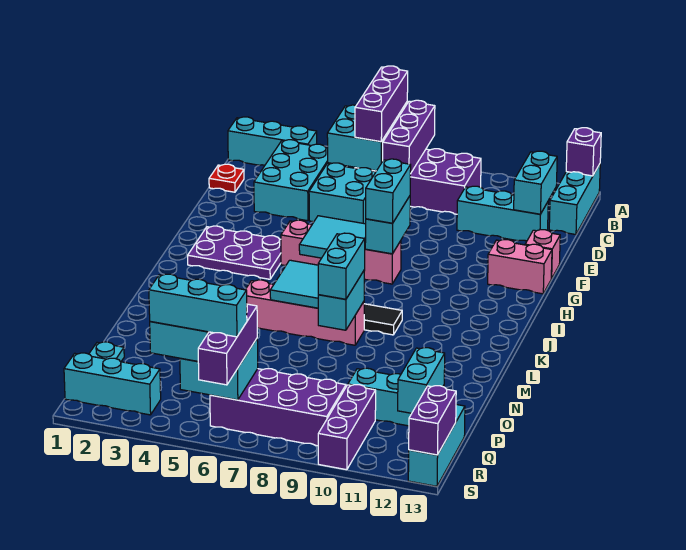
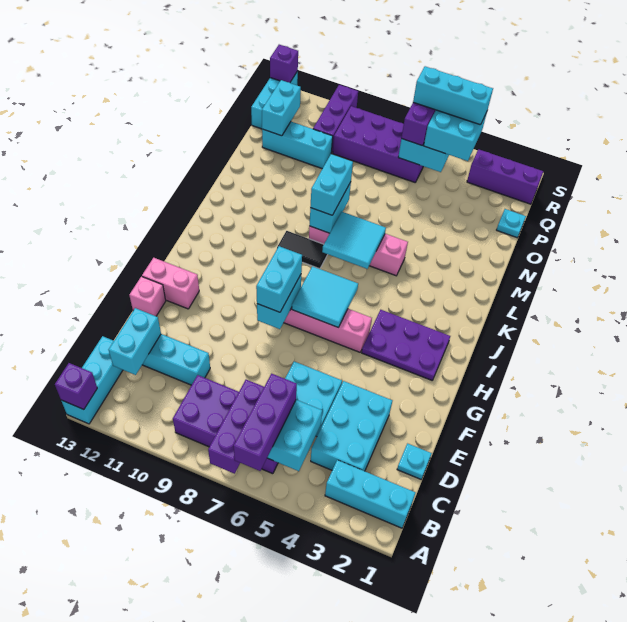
red 1x1 plate [209,164,244,192] -> cyan 1x1 plate [397,444,432,479]
cyan 1x3 brick [64,353,161,415] -> purple 1x3 brick [467,149,543,204]
purple 1x2 brick [409,386,456,455] -> purple 1x1 brick [270,45,298,83]

